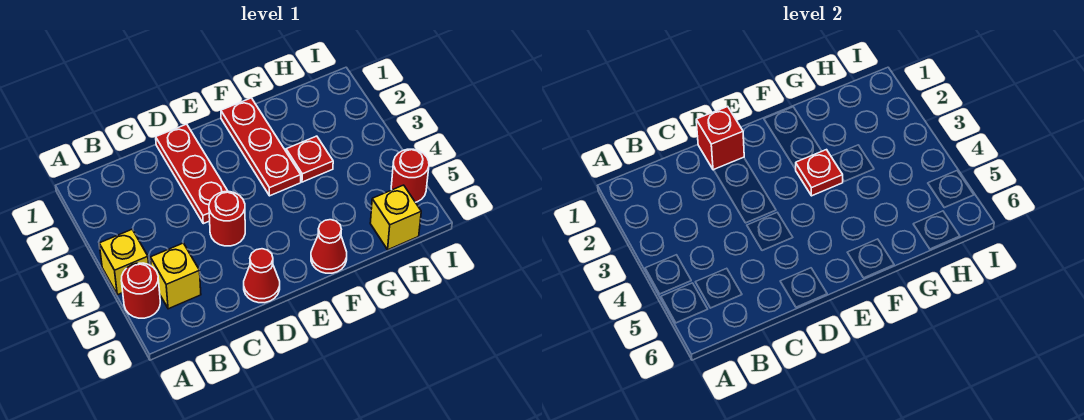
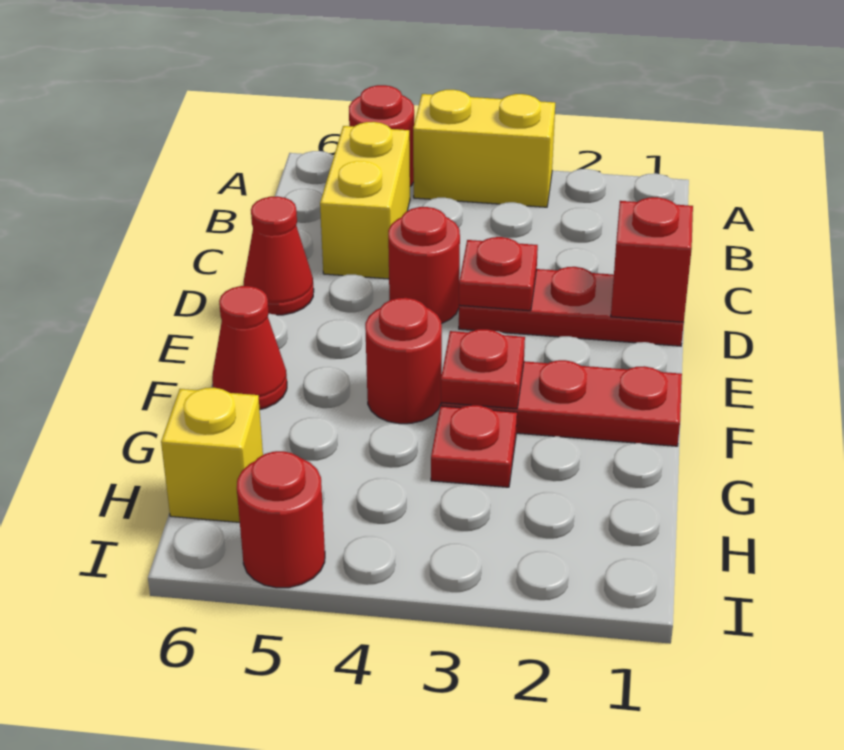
yellow 1x1 brick [99,230,149,295] -> yellow 1x2 brick [413,90,555,207]
yellow 1x1 brick [150,243,201,309] -> yellow 1x2 brick [320,122,410,279]
none -> red 1x1 plate [459,237,538,311]
none -> red 1x1 round brick [365,298,442,424]

